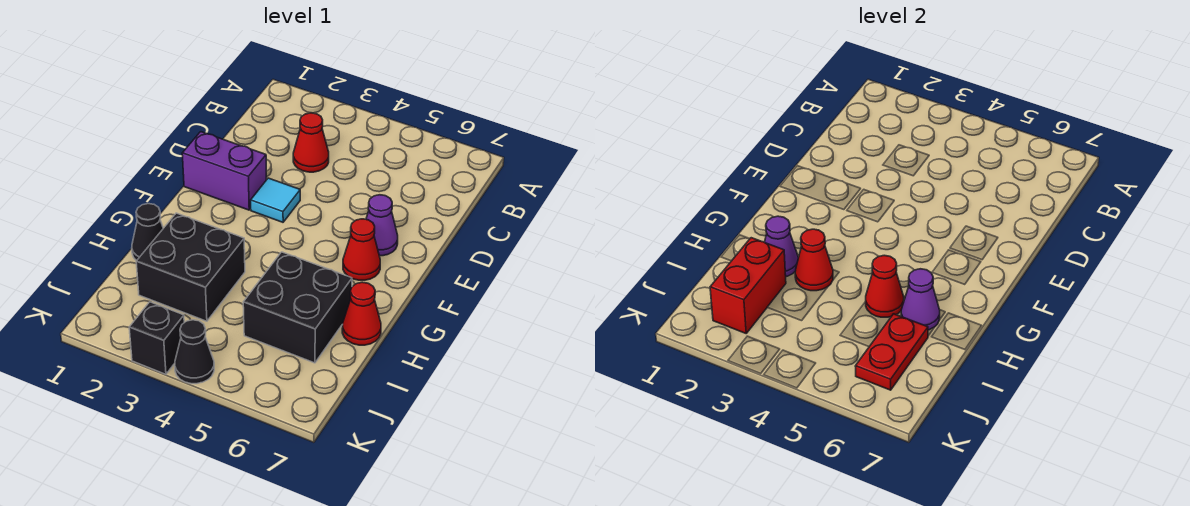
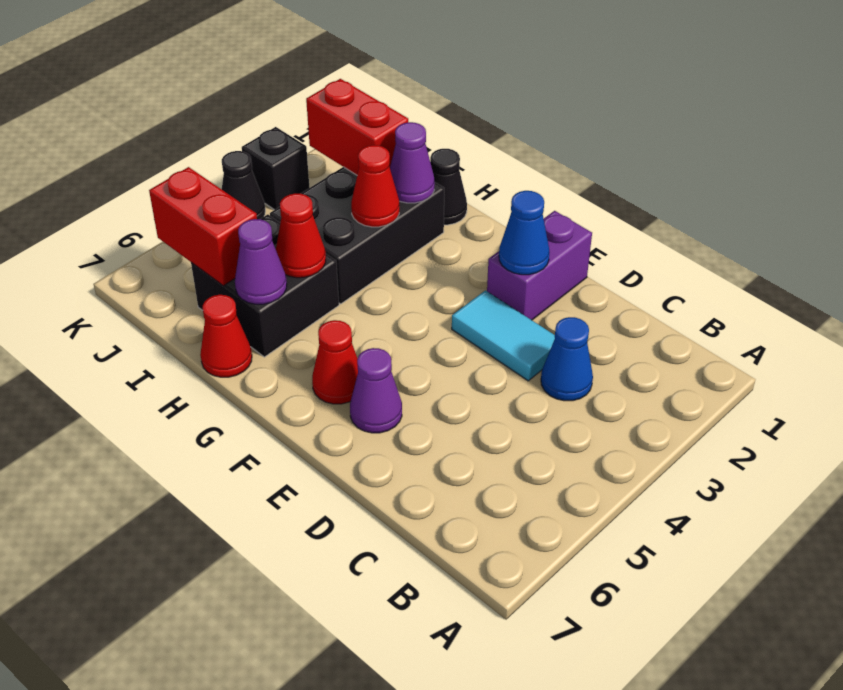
red 1x1 cone [293,113,329,172] -> blue 1x1 cone [541,317,593,401]
none -> blue 1x1 cone [499,191,549,275]
cyan 1x1 tile [251,178,300,222] -> cyan 1x2 tile [452,290,555,381]
black 2x2 brick [136,213,245,321] -> black 2x3 brick [270,167,444,304]
red 1x2 plate [855,314,928,390] -> red 1x2 brick [149,167,257,286]

